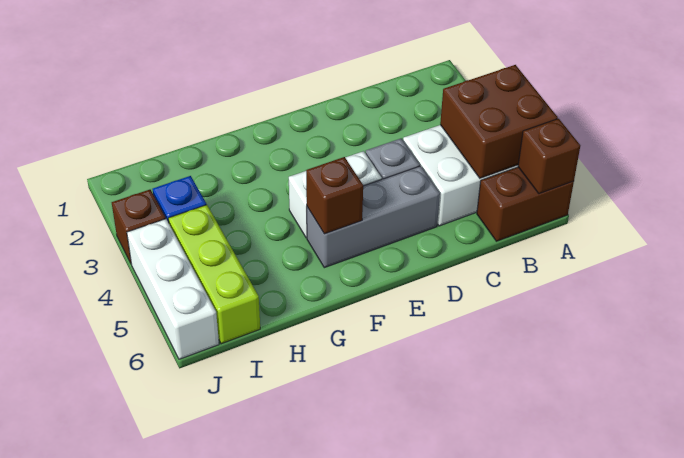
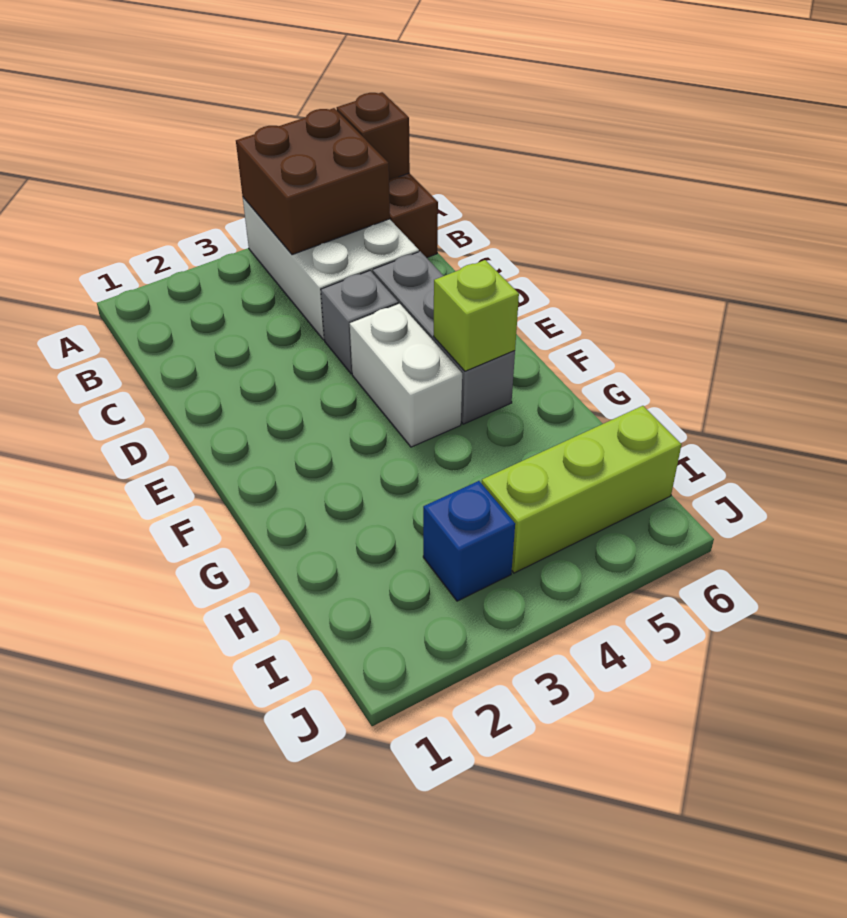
brown 1x1 brick [306,157,363,234] -> lime 1x1 brick [434,260,519,371]
brown 1x1 brick [112,190,166,263] -> none
white 1x3 brick [127,219,219,359] -> none

